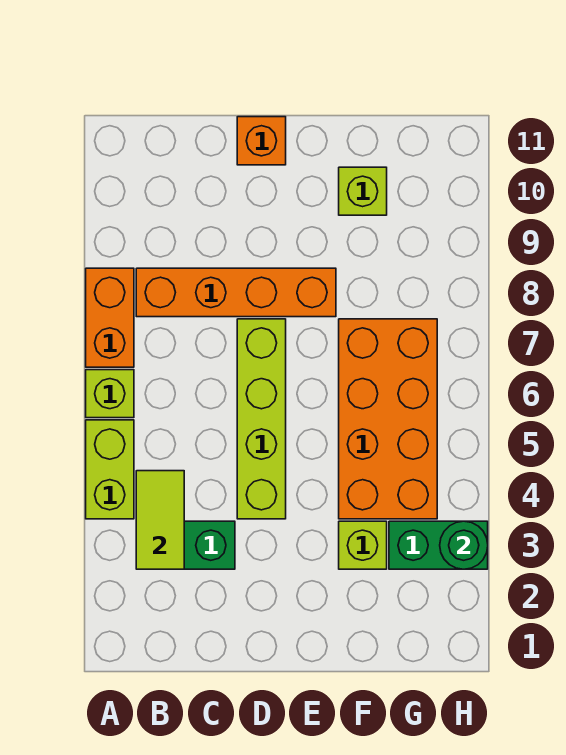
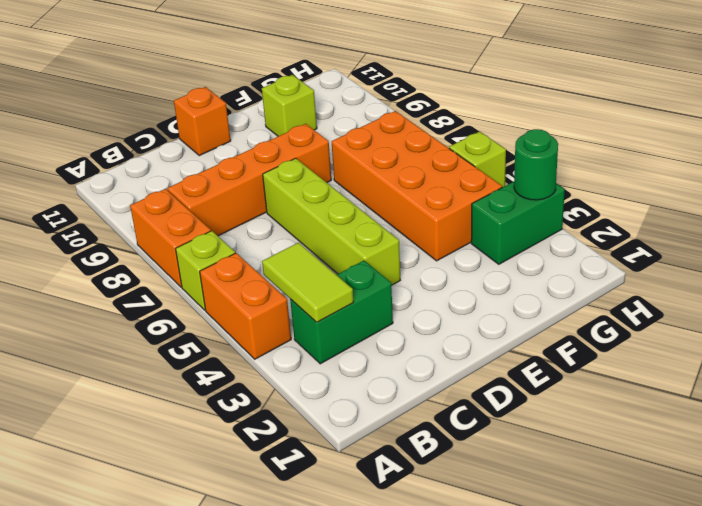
lime 1x2 brick [86,420,134,519] -> orange 1x2 brick [200,253,291,359]
lime 1x1 brick [339,521,387,569] -> lime 1x1 brick moved to [449,132,506,187]

